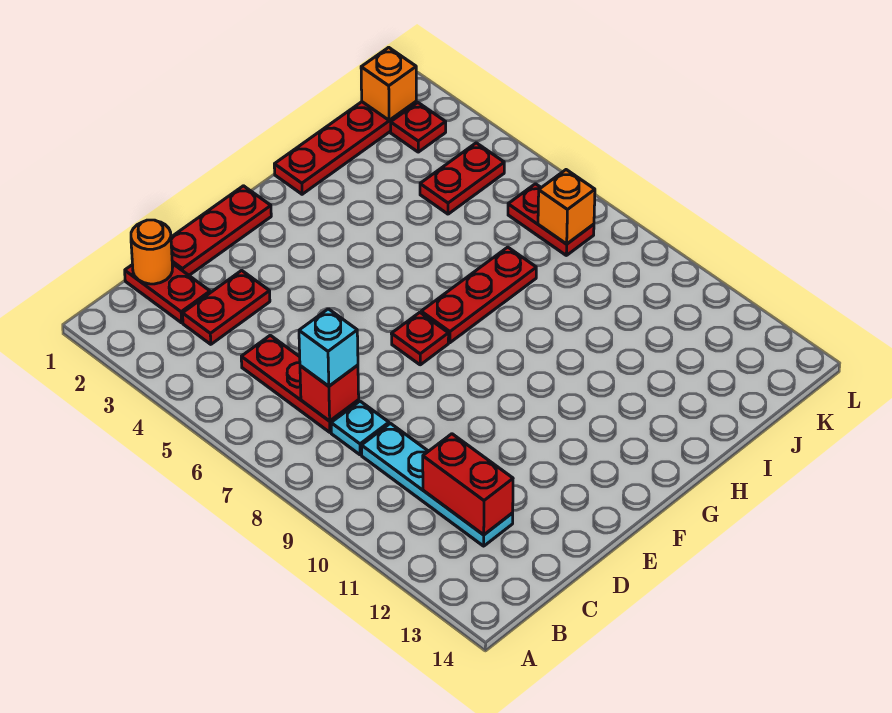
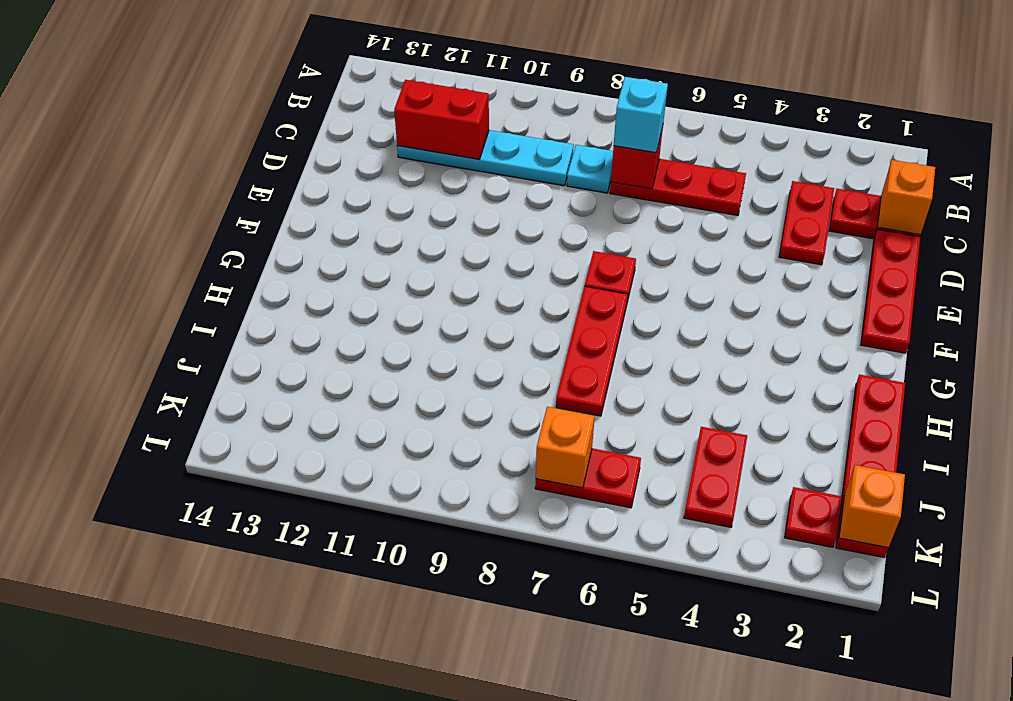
orange 1x1 round brick [131,220,173,284] -> orange 1x1 brick [877,160,935,235]

